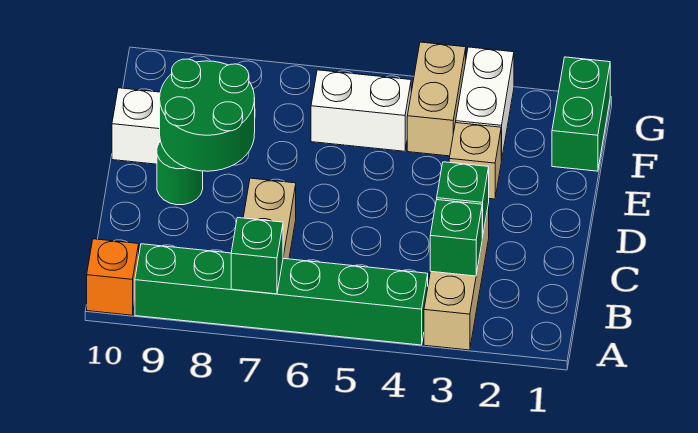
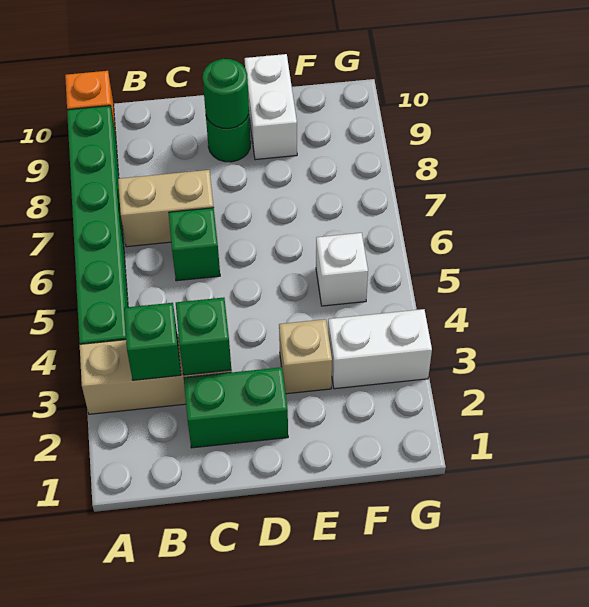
green 1x1 brick [231,218,283,294] -> green 1x1 brick moved to [169,208,220,281]
green 2x2 round brick [160,59,255,171] -> green 1x1 round brick [203,59,249,128]
green 1x2 brick [552,57,610,171] -> green 1x2 brick moved to [184,367,288,448]
tan 1x2 brick [407,42,466,156] -> none
white 1x2 brick [311,70,411,151] -> white 1x1 brick [316,233,368,306]

